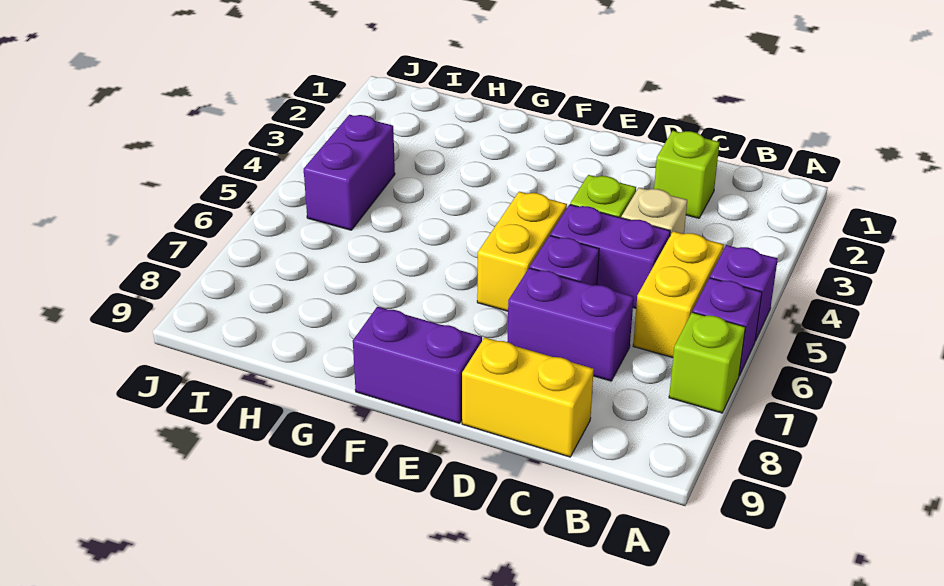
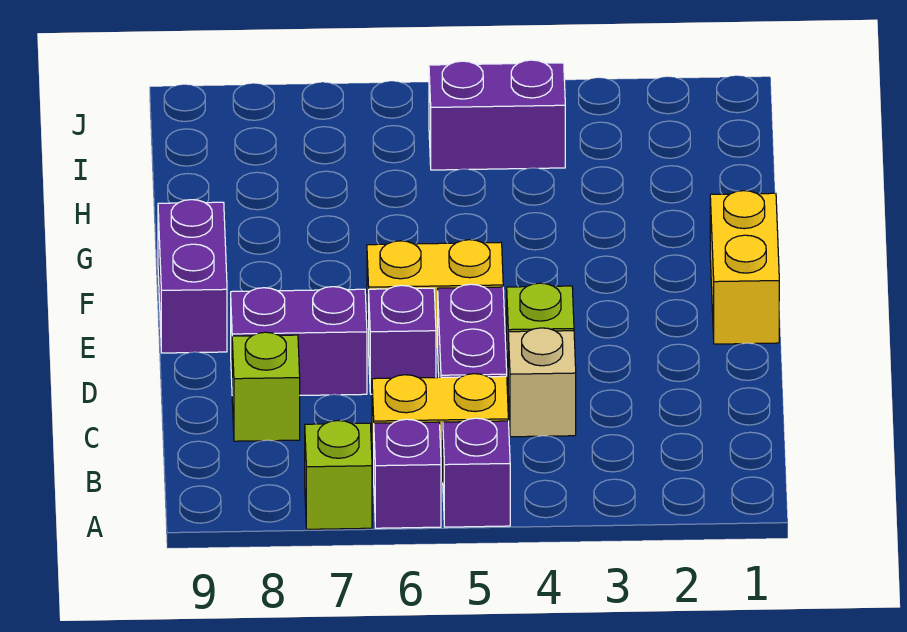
lime 1x1 brick [654,131,720,218] -> lime 1x1 brick moved to [232,332,300,441]
purple 1x2 brick [507,268,634,381] -> purple 1x2 brick turned to [231,287,367,395]
yellow 1x2 brick [462,337,594,457] -> yellow 1x2 brick moved to [710,191,779,344]

